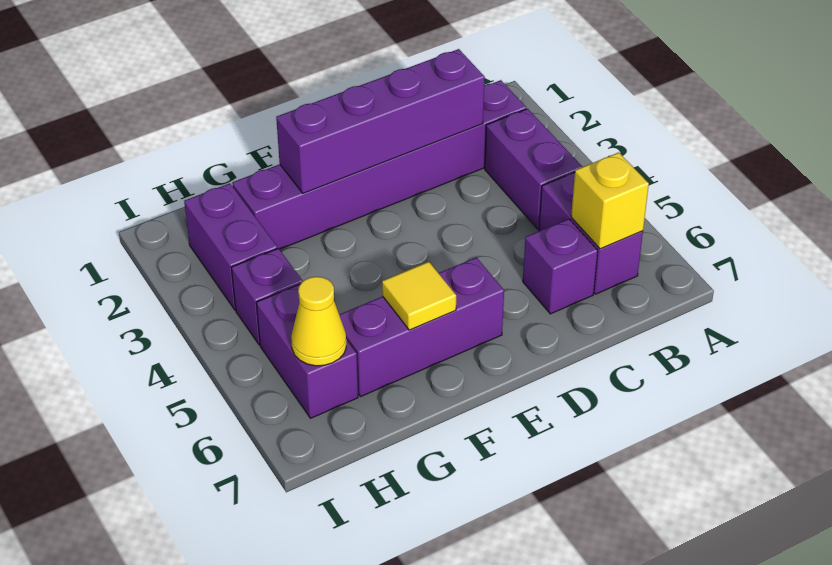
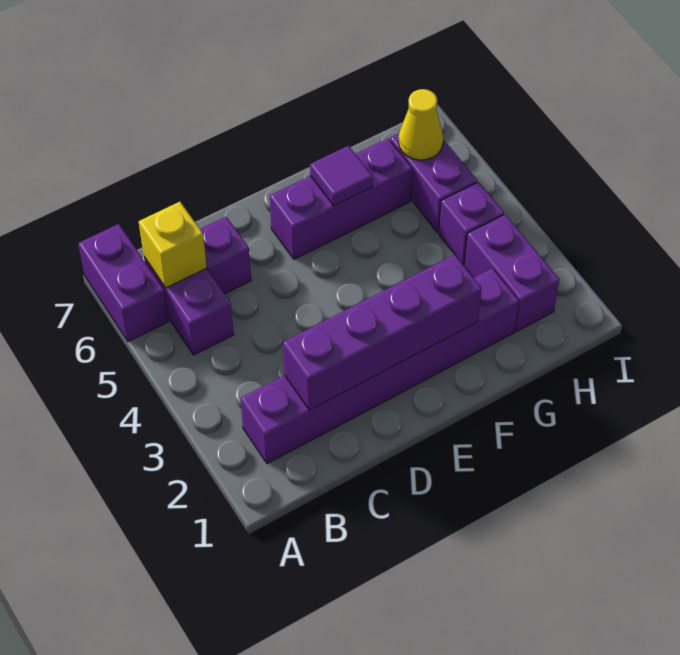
purple 1x2 brick [485,109,582,229] -> purple 1x2 brick moved to [78,224,168,342]
yellow 1x1 tile [382,262,456,330] -> purple 1x1 tile [310,146,372,206]

